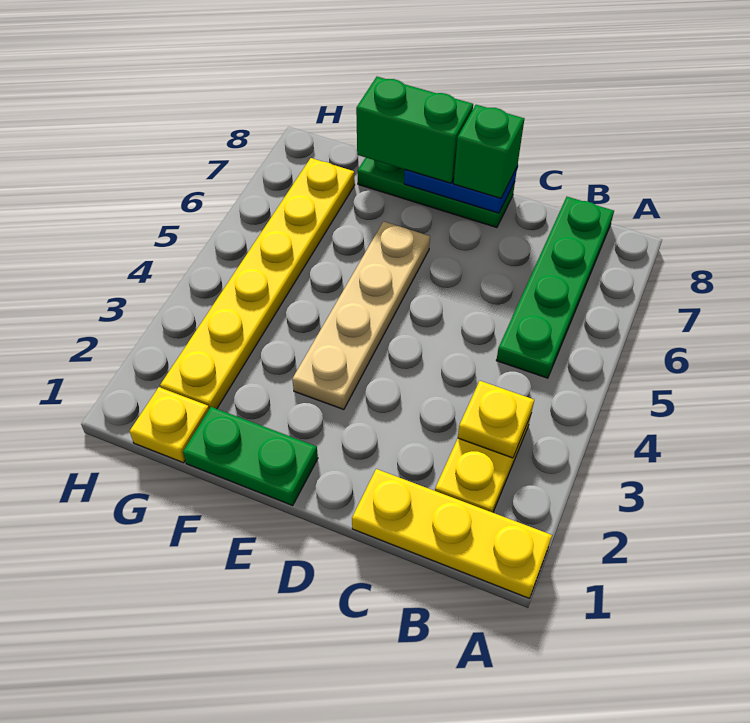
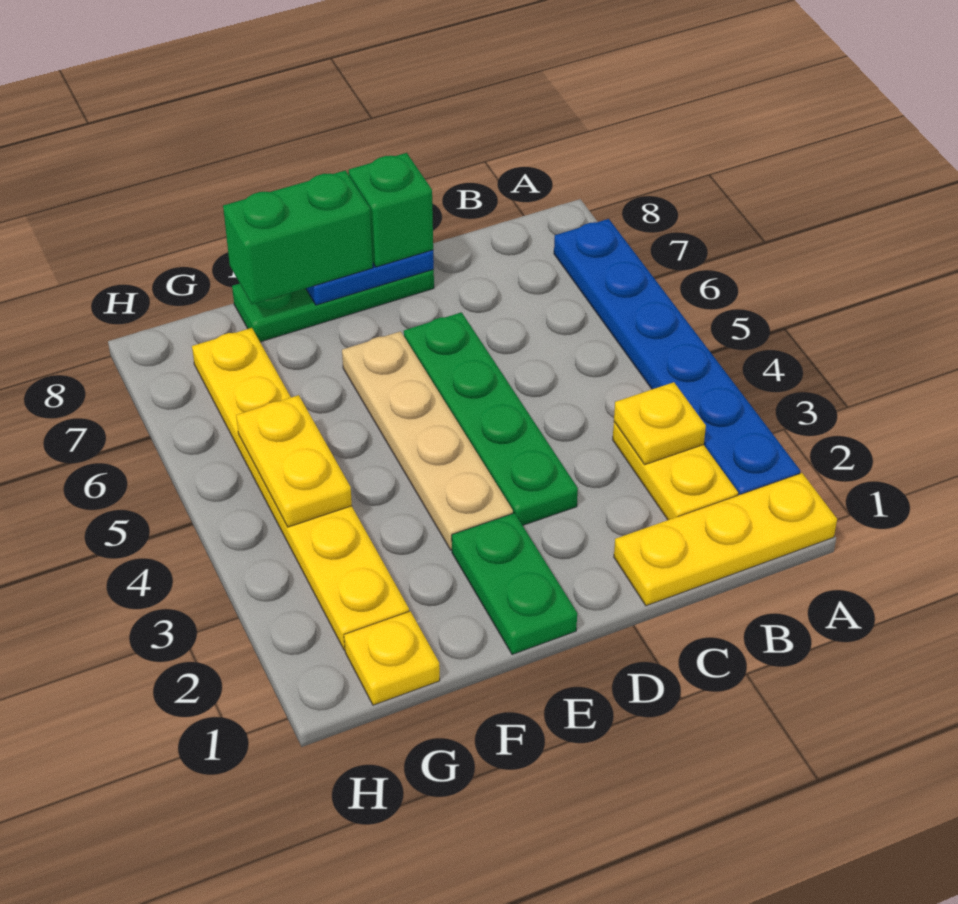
none -> blue 1x6 plate [554,219,800,495]
green 1x4 plate [496,197,614,378] -> green 1x4 plate moved to [404,312,578,525]
green 1x2 plate [183,407,318,505] -> green 1x2 plate turned to [452,513,577,655]
none -> yellow 1x2 plate [236,395,352,527]

